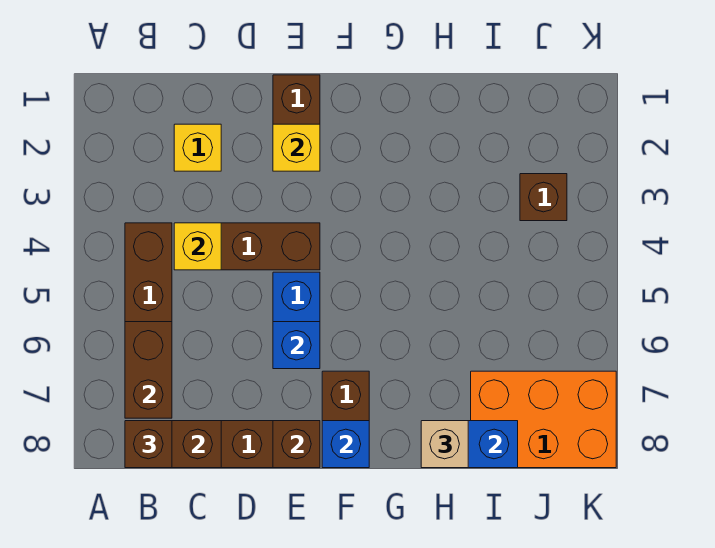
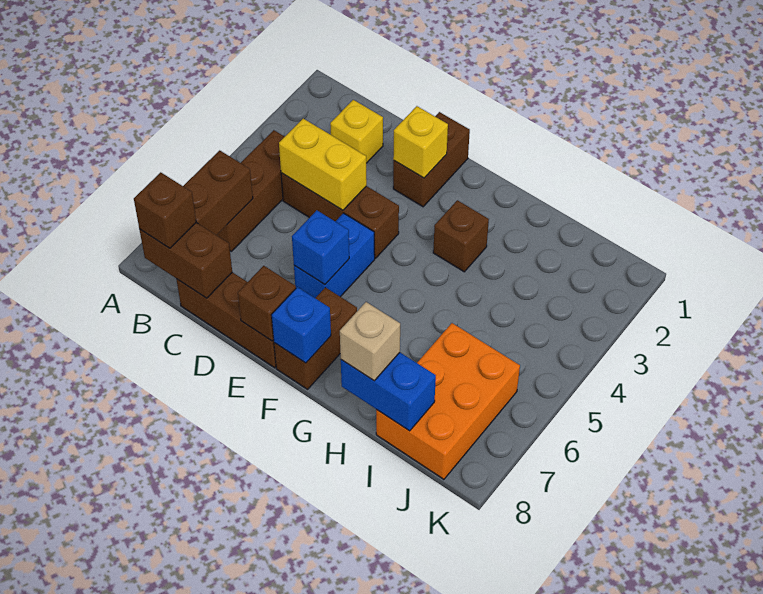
yellow 1x1 brick [174,223,221,270] -> yellow 1x2 brick [279,119,367,210]
orange 2x3 brick [471,371,616,468] -> orange 2x3 brick turned to [376,323,520,479]
brown 1x1 brick [520,174,567,221] -> brown 1x1 brick moved to [433,200,489,272]

